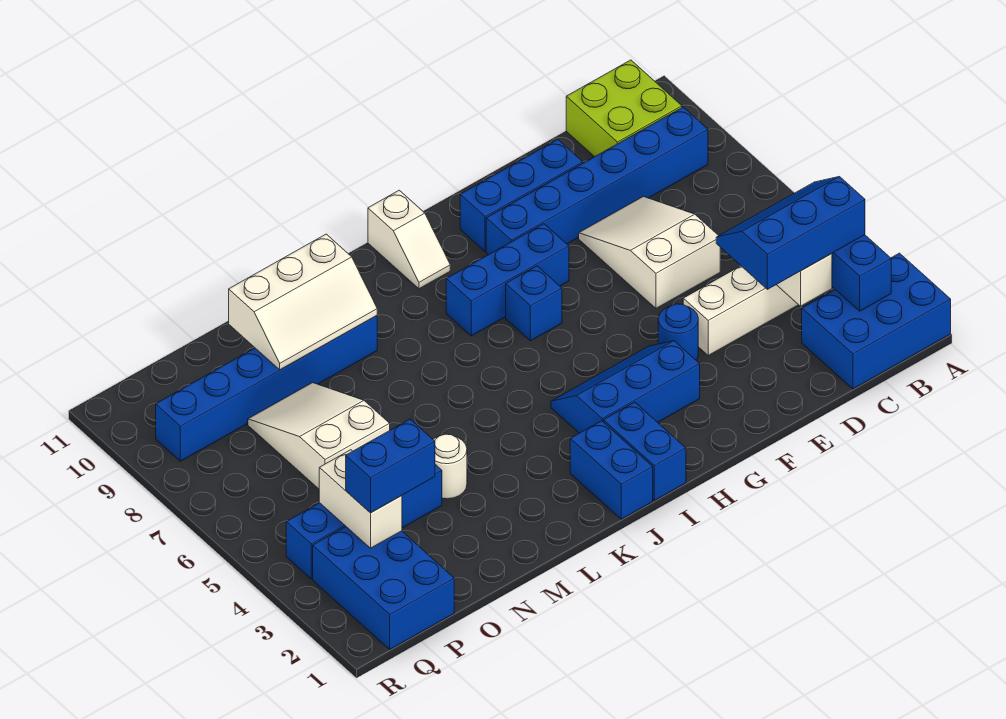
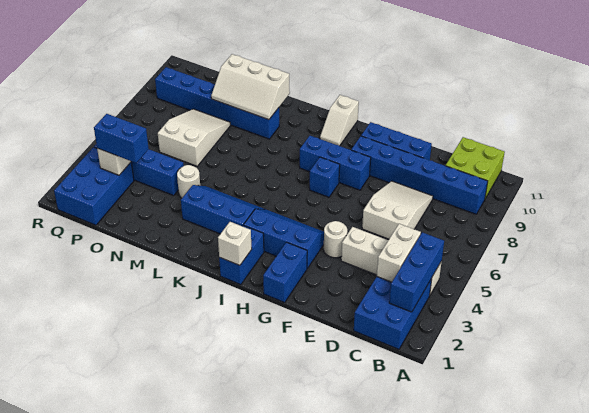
blue 2x3 brick [802,253,951,389] -> blue 2x3 brick turned to [354,277,432,349]
blue 2x3 slope [716,177,865,289] -> blue 2x3 slope moved to [181,185,264,234]
blue 1x1 round brick [658,304,698,360] -> white 1x1 round brick [324,221,347,258]
none -> white 1x1 brick [218,222,252,265]
blue 1x2 brick [570,421,653,519] -> blue 1x2 brick moved to [263,242,307,302]

